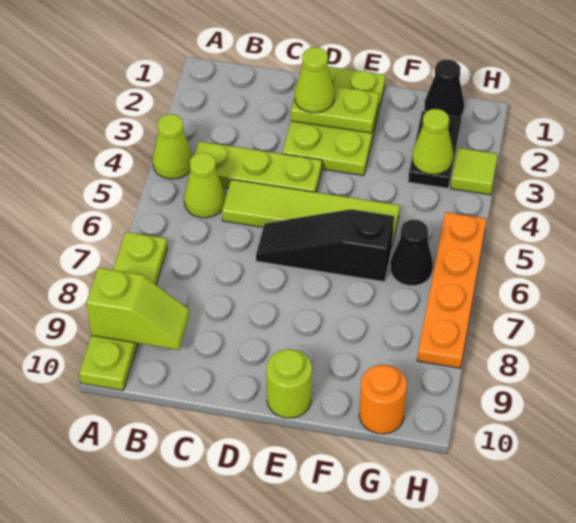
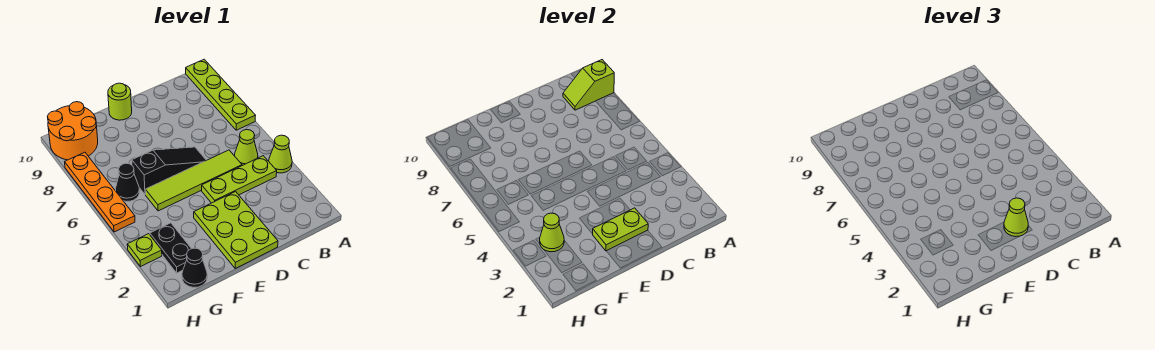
orange 1x1 round brick [359,365,407,434] -> orange 2x2 round brick [47,102,98,160]
lime 1x1 tile [451,148,498,195] -> lime 1x1 plate [127,234,162,267]

